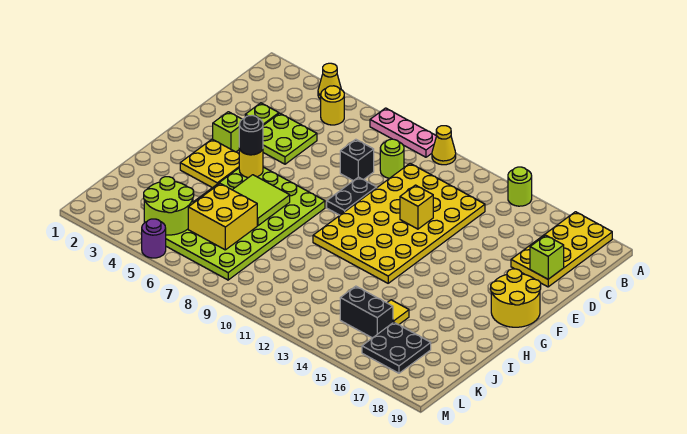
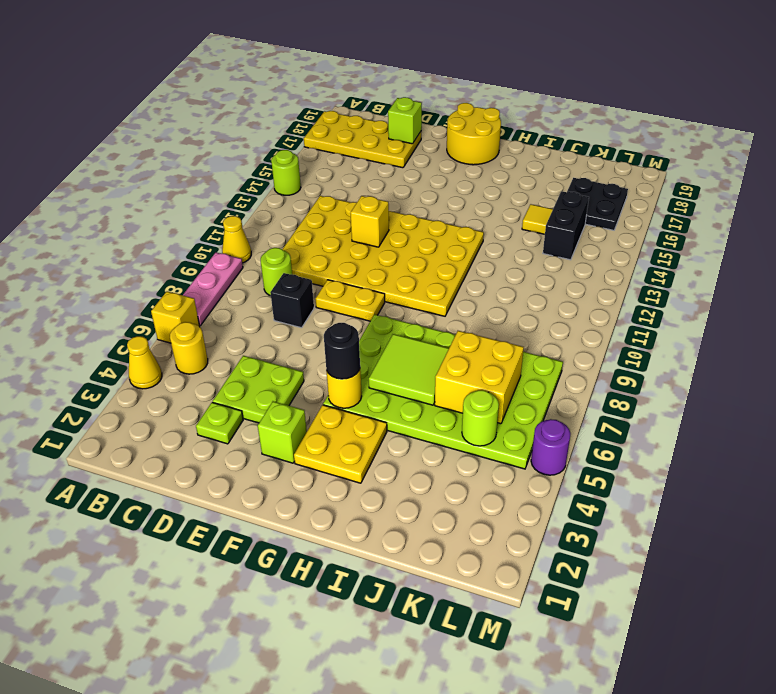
none -> yellow 1x1 brick [151,291,200,343]
black 1x2 plate [327,177,377,215] -> yellow 1x2 plate [316,280,385,321]
lime 2x2 round brick [144,177,194,235] -> lime 1x1 round brick [462,390,499,446]

